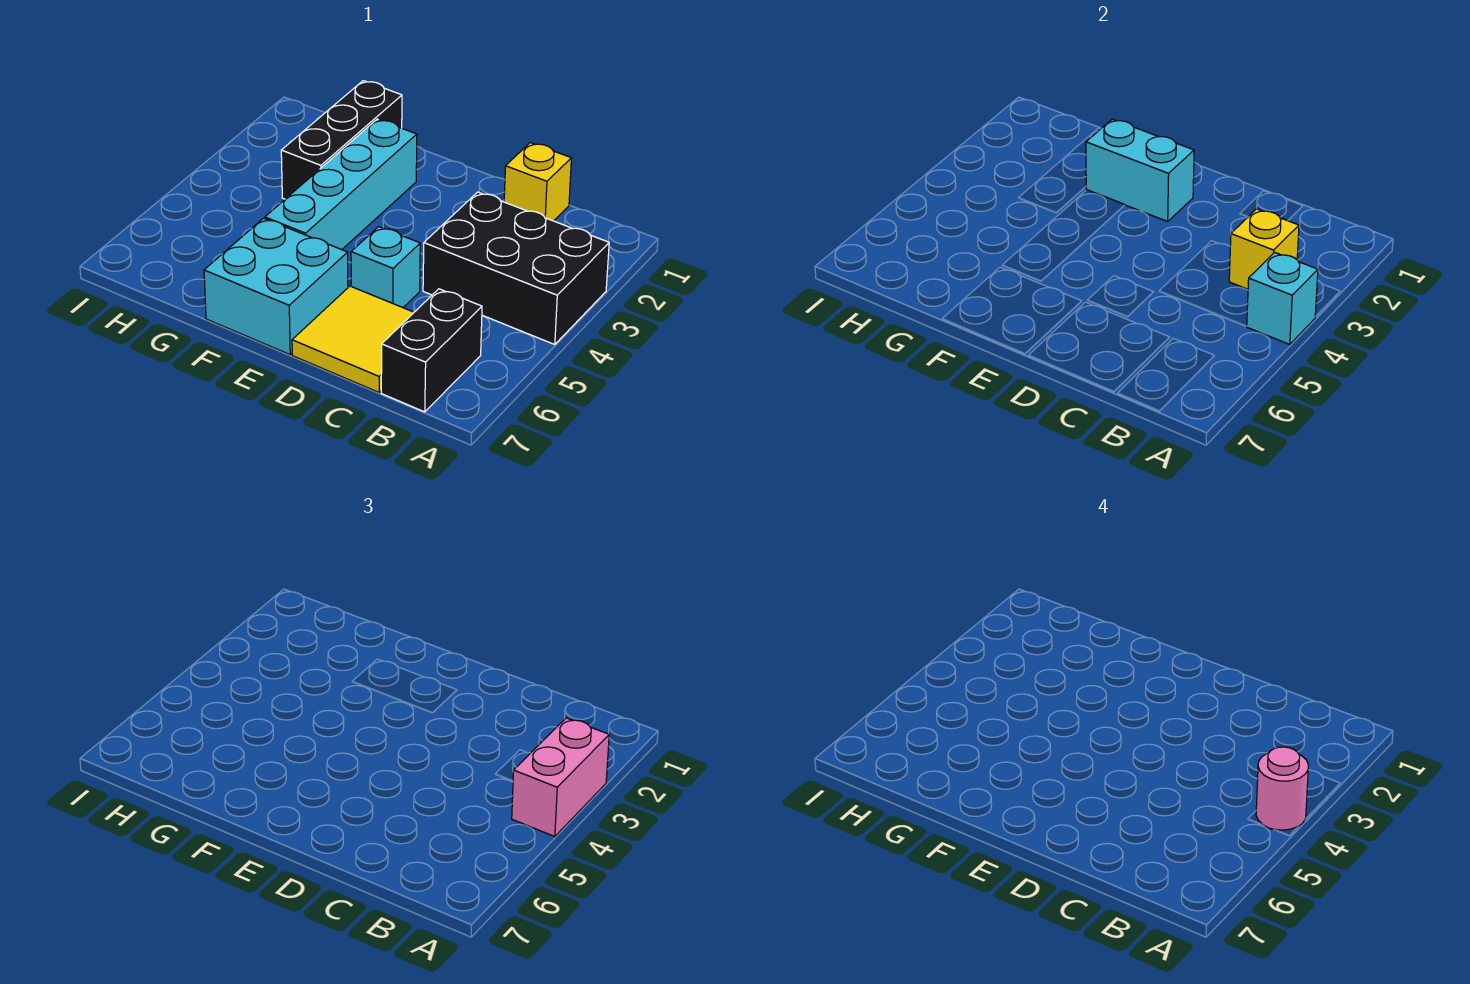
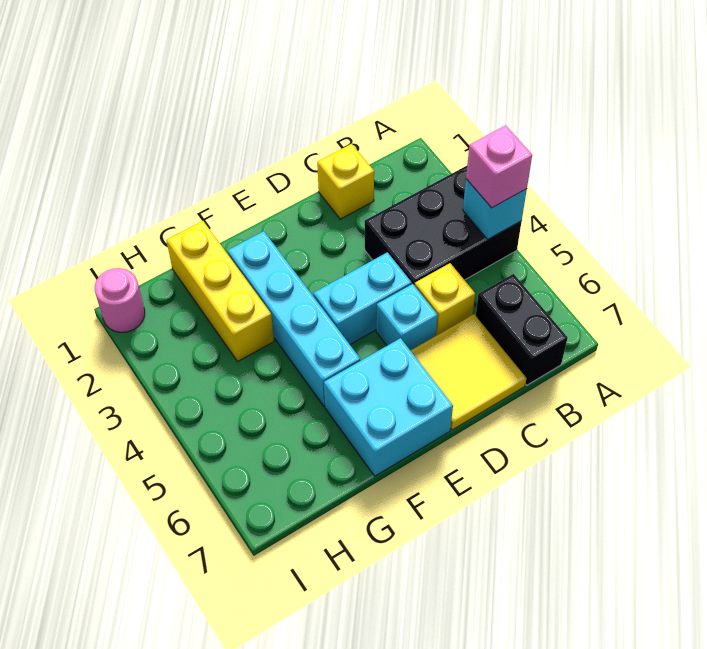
pink 1x2 brick [512,718,609,837] -> pink 1x1 brick [466,125,532,208]
pink 1x1 round brick [1256,747,1308,830] -> pink 1x1 round brick moved to [95,268,145,332]
yellow 1x1 brick [1229,209,1299,289] -> yellow 1x1 brick moved to [415,263,475,336]
cyan 1x2 brick [1086,119,1194,221] -> cyan 1x2 brick moved to [313,252,412,344]
black 1x3 brick [281,81,402,199] -> yellow 1x3 brick [166,221,274,361]

